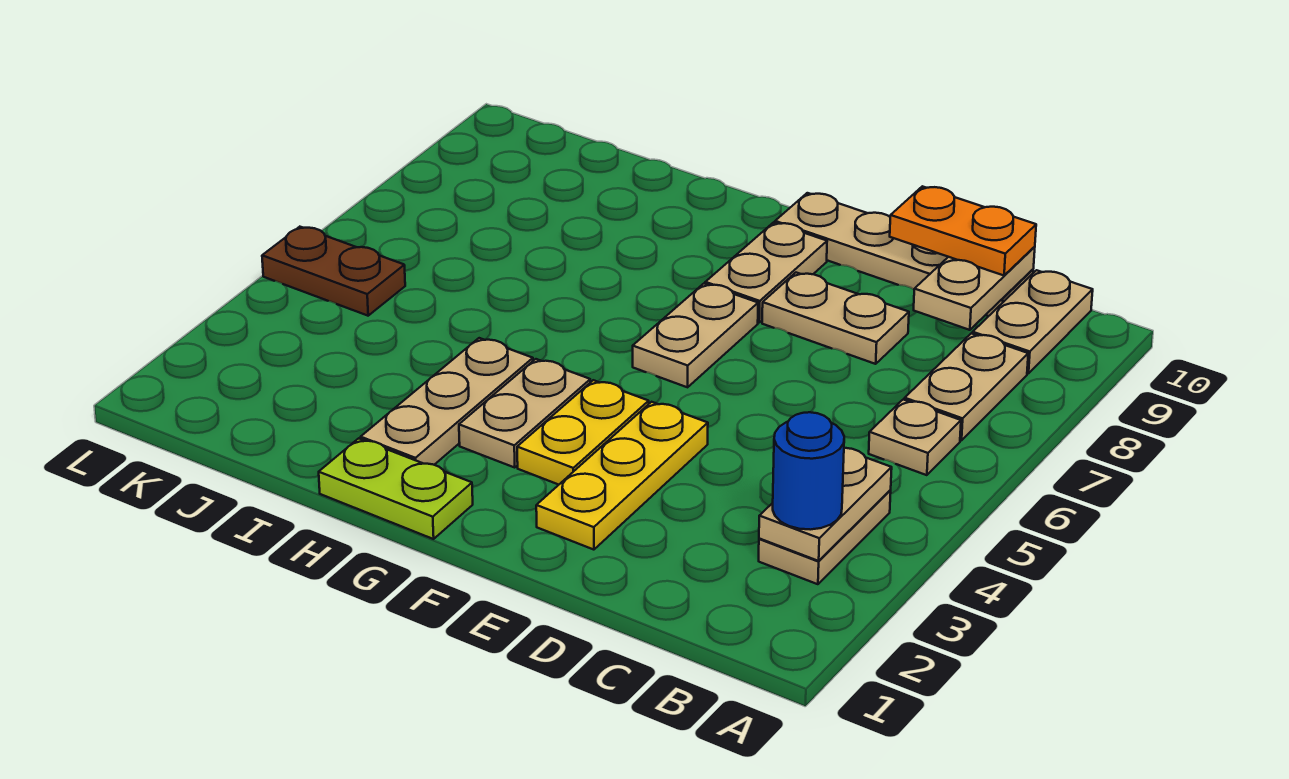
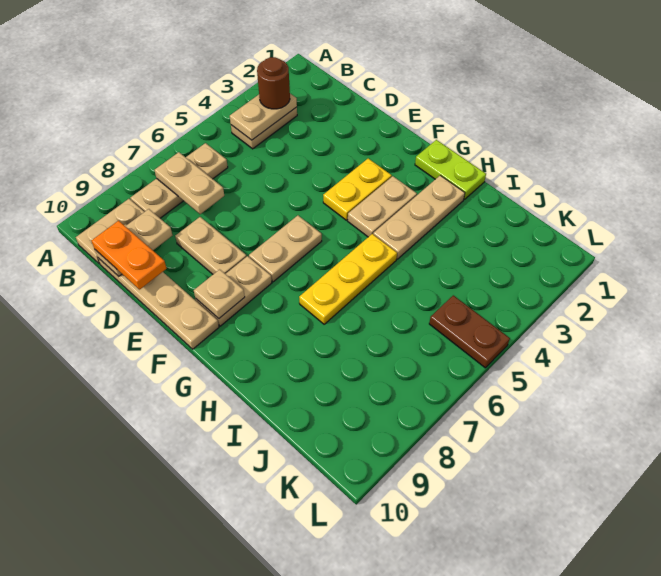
blue 1x1 round brick [773,412,844,530] -> brown 1x1 round brick [257,57,290,109]
none -> tan 1x2 plate [155,152,224,214]
yellow 1x3 plate [536,402,708,550] -> yellow 1x3 plate moved to [299,234,397,324]
none -> tan 1x1 plate [194,269,245,318]

